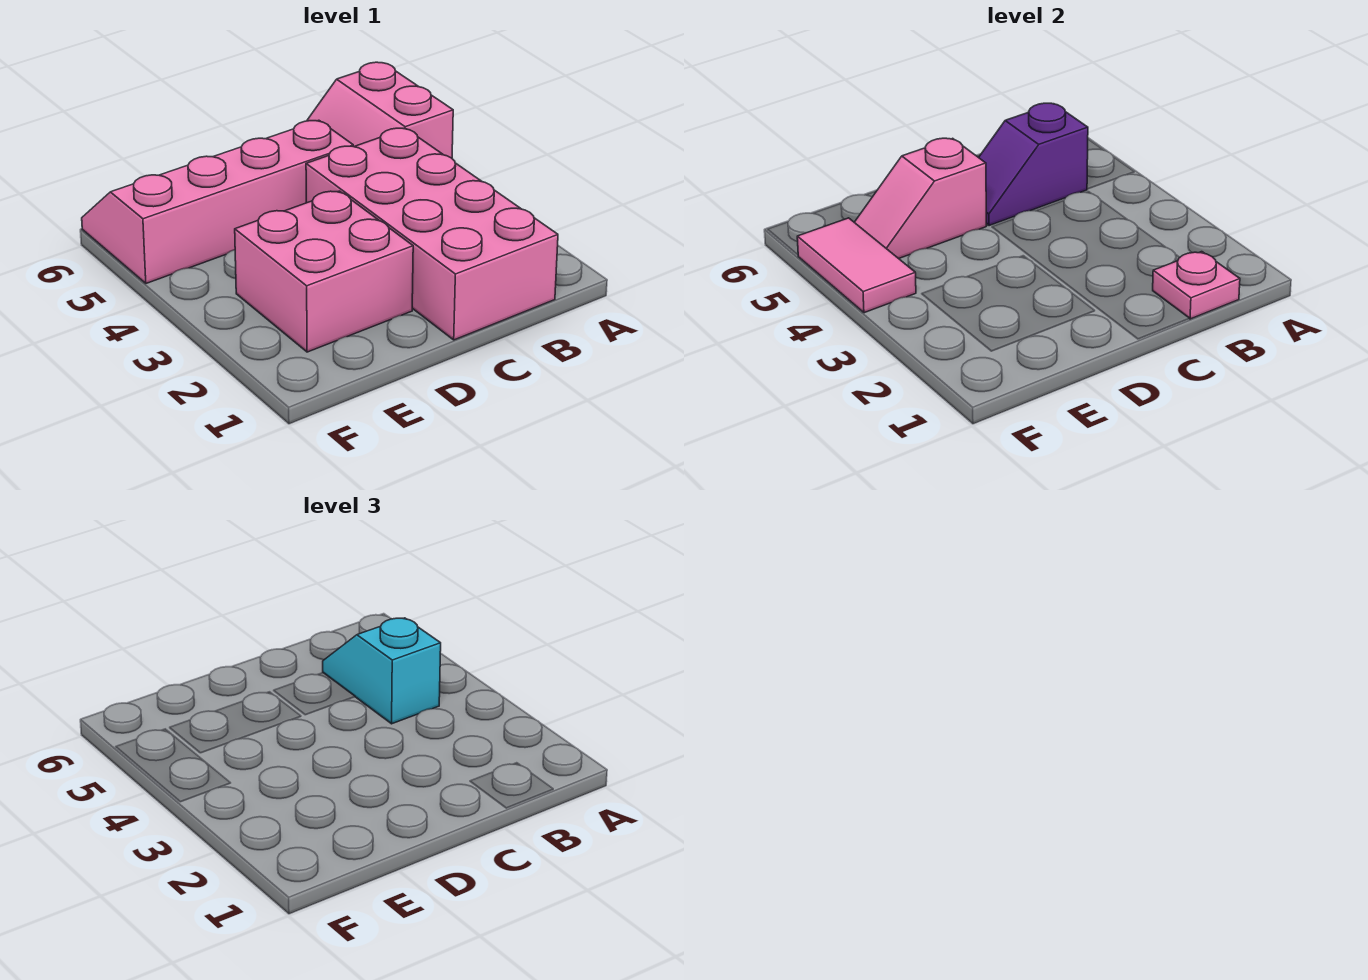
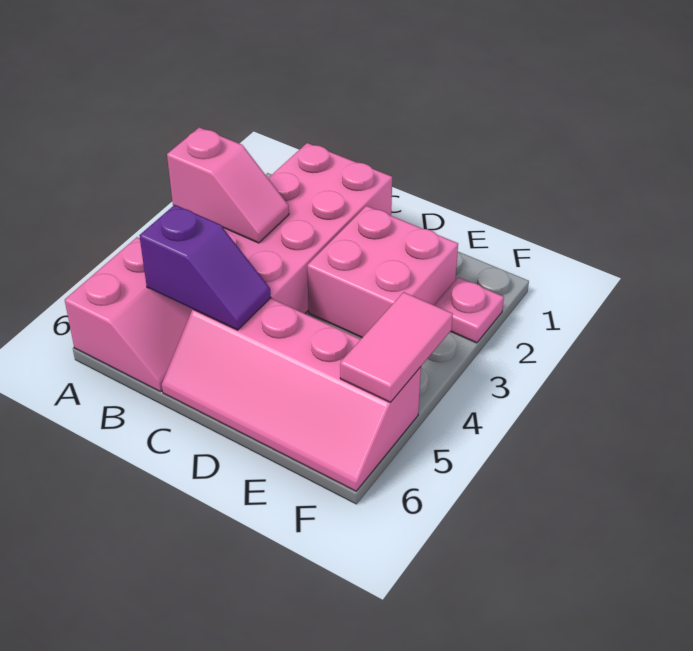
pink 1x1 plate [1153,252,1240,319] -> pink 1x1 plate moved to [434,277,504,343]
cyan 1x2 slope [323,618,441,724] -> none
pink 1x2 slope [854,138,986,259] -> pink 1x2 slope moved to [167,127,289,243]

